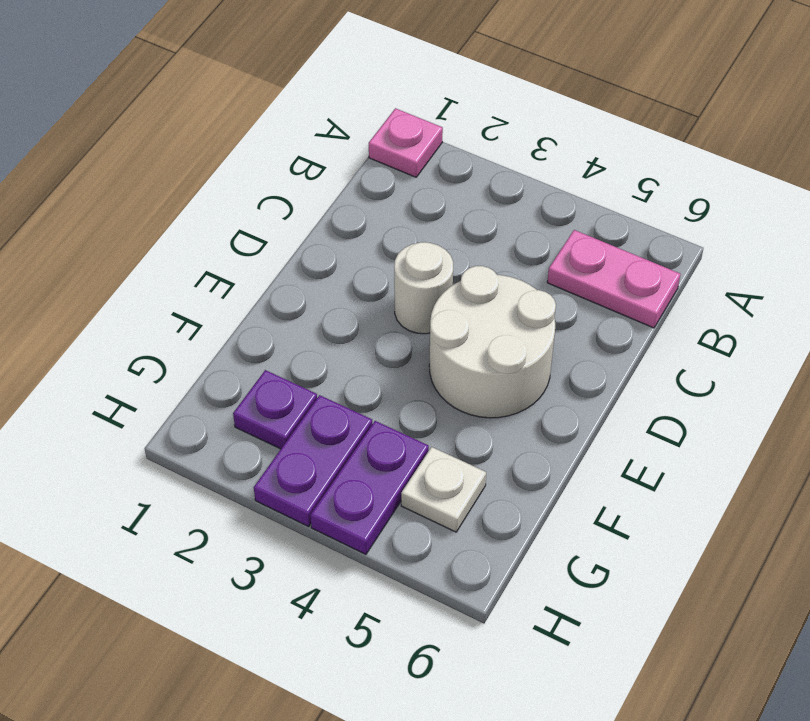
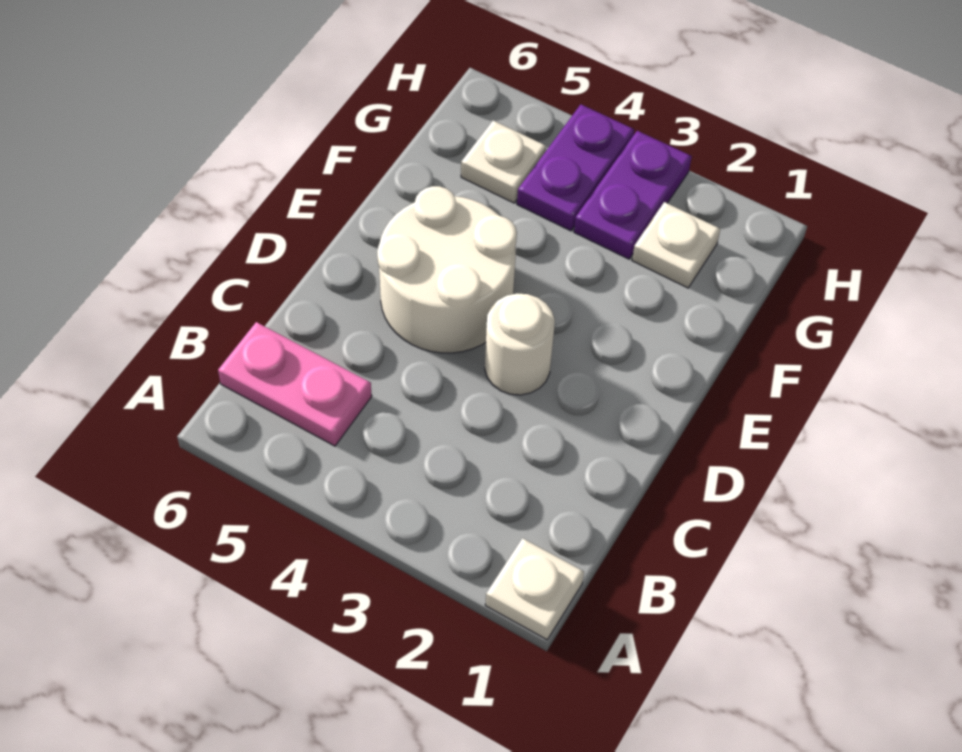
pink 1x1 plate [369,108,443,177] -> white 1x1 plate [485,538,584,640]
purple 1x1 plate [233,370,317,449] -> white 1x1 plate [632,202,720,288]

